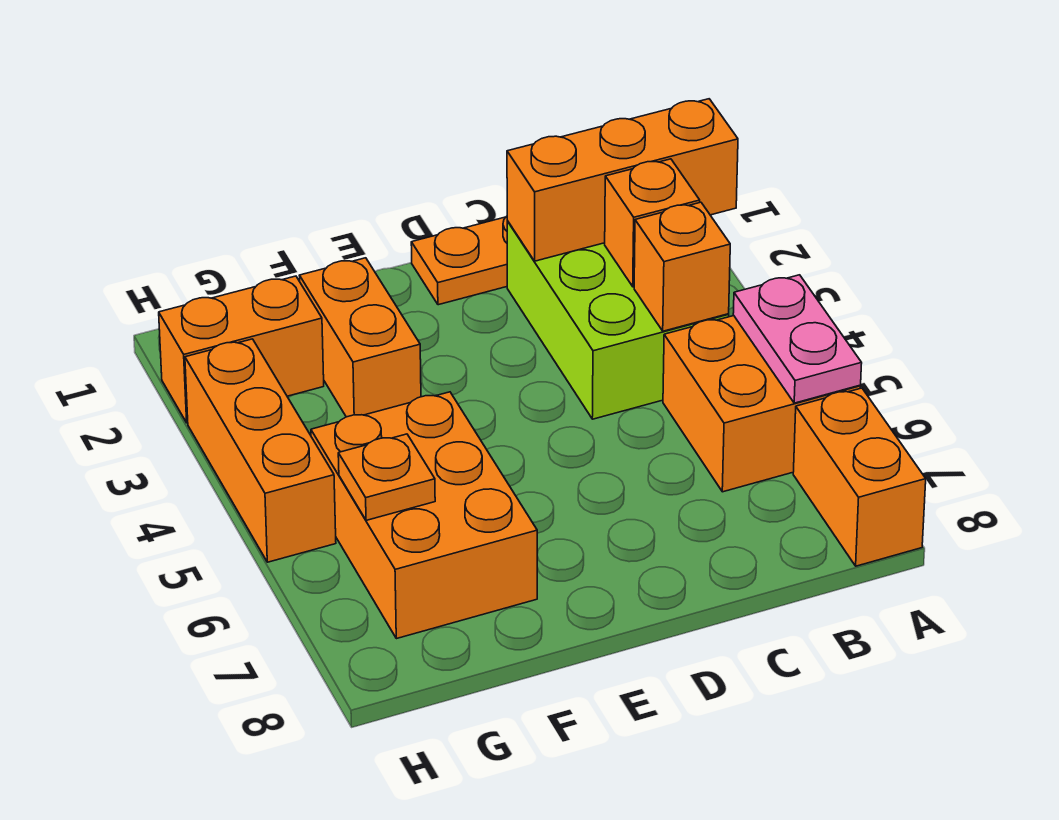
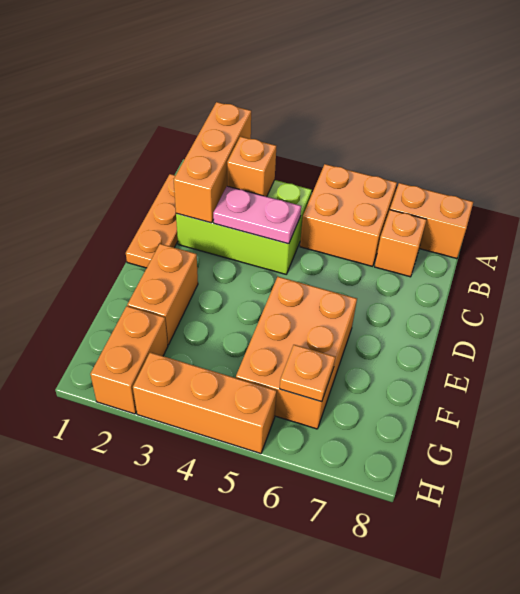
pink 1x2 plate [733,275,862,403] -> pink 1x2 plate moved to [213,186,301,244]
orange 1x1 brick [634,202,730,331] -> orange 1x1 brick moved to [375,210,427,277]
orange 1x2 brick [299,258,421,417] -> orange 1x2 brick turned to [127,244,198,345]
orange 2x3 brick [311,392,537,639] -> orange 2x3 brick turned to [236,277,357,429]

